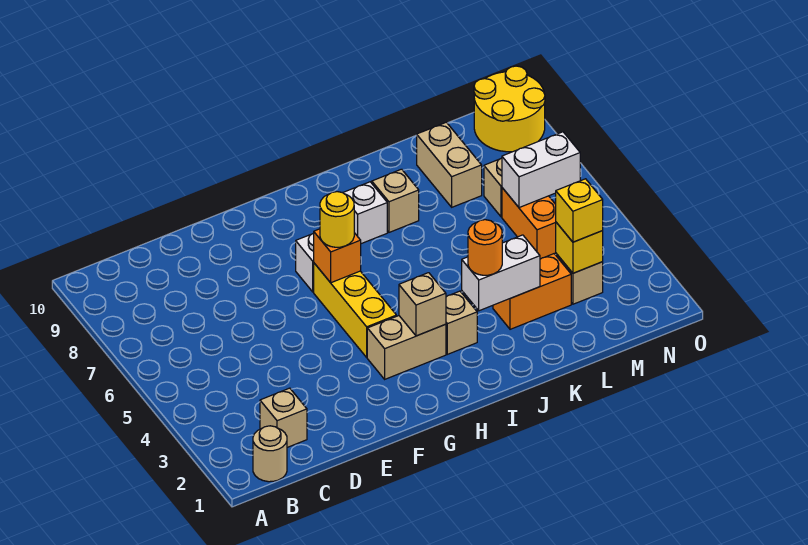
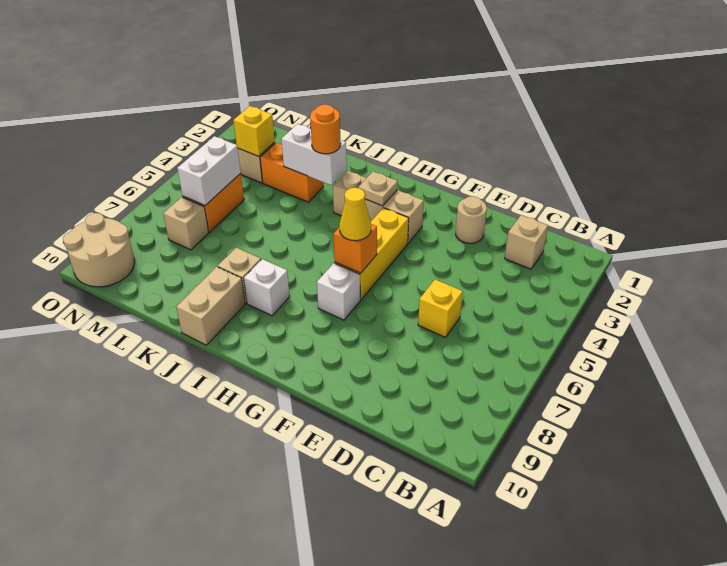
tan 1x1 round brick [253,426,287,482] -> tan 1x1 round brick moved to [456,196,487,243]
yellow 1x1 round brick [320,192,354,247] -> yellow 1x1 cone [339,188,371,241]
tan 1x1 brick [399,273,446,336] -> tan 1x1 plate [358,171,398,206]
tan 1x2 brick [417,122,482,207] -> tan 1x2 brick moved to [176,267,245,345]
yellow 1x1 brick [556,179,603,242] -> yellow 1x1 brick moved to [418,279,463,337]
white 1x2 brick [502,132,580,208] -> white 1x2 brick turned to [177,136,241,205]
yellow 2x2 round brick [474,66,545,152] -> tan 2x2 round brick [63,213,135,287]

